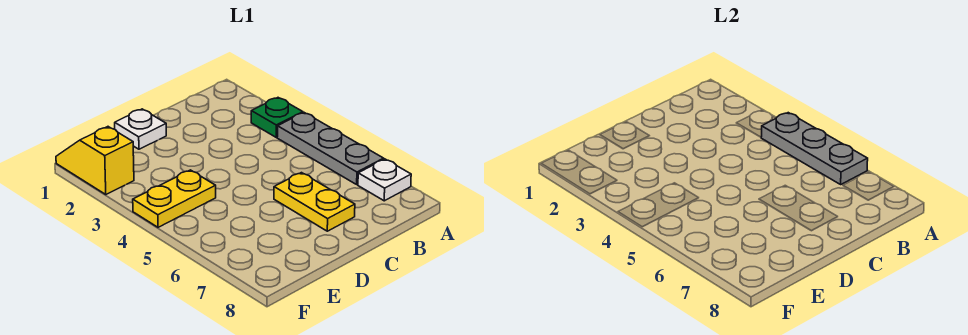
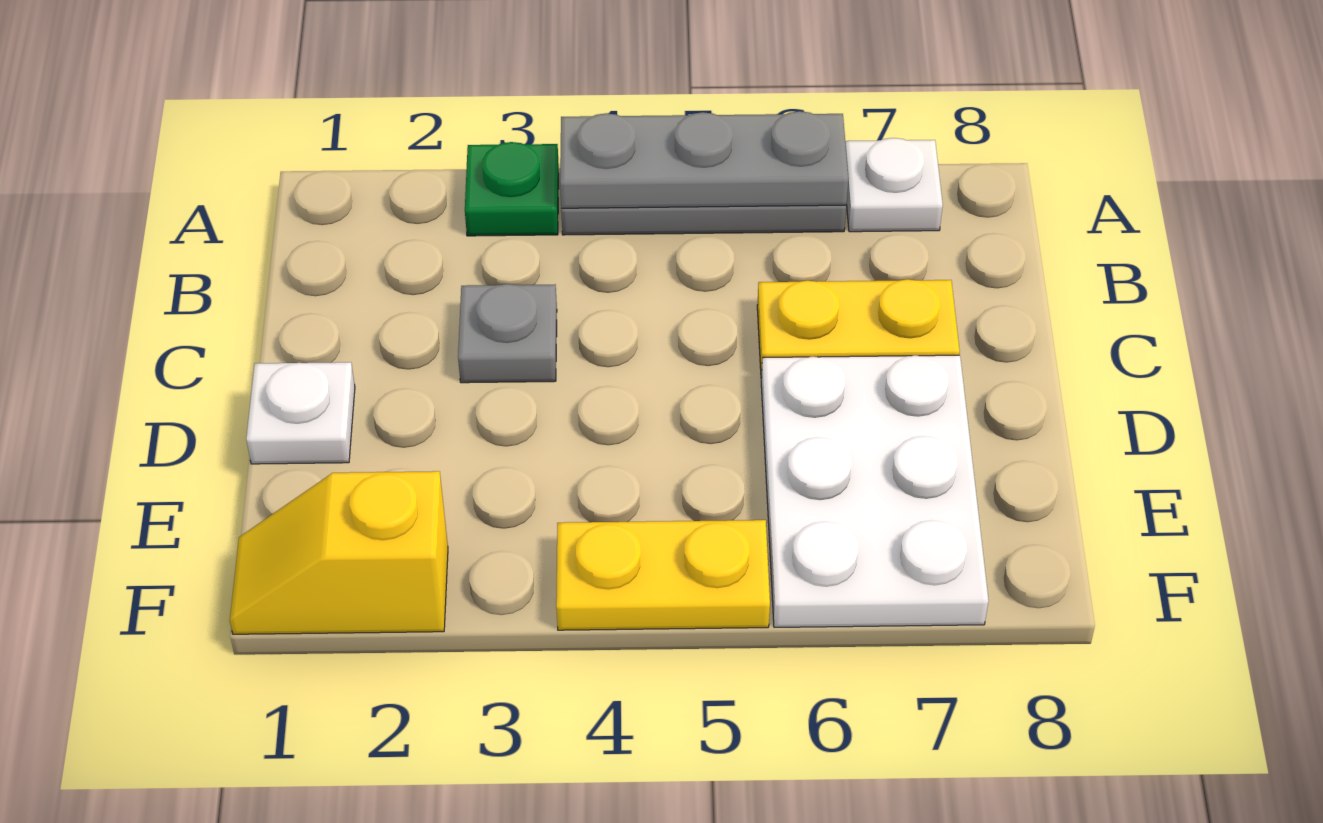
none -> grey 1x1 plate [458,284,557,383]
none -> white 2x3 plate [761,355,989,627]
yellow 1x2 plate [133,170,216,227] -> yellow 1x2 plate turned to [556,520,770,630]

